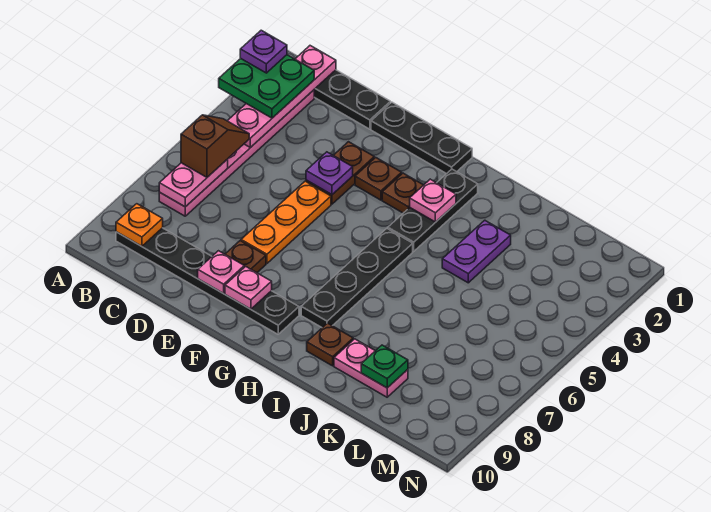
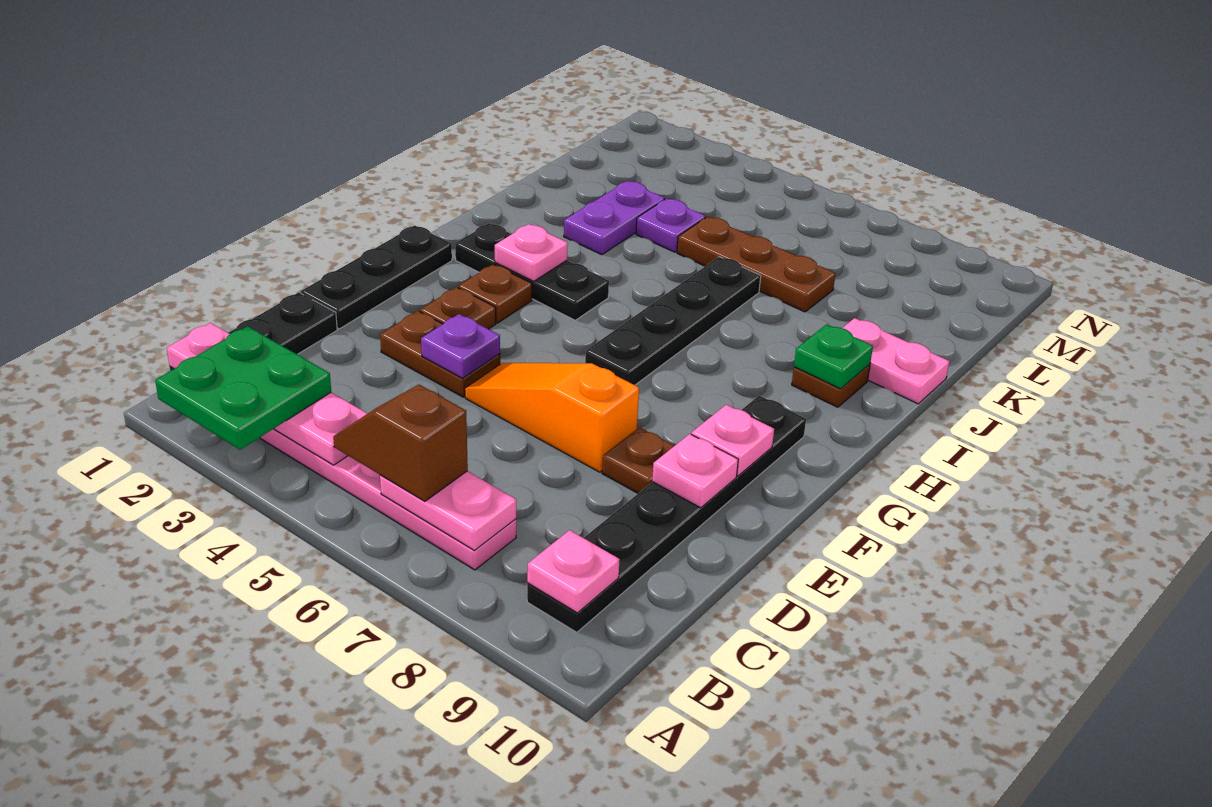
purple 1x1 plate [240,30,287,73] -> purple 1x1 plate moved to [636,199,706,252]
orange 1x1 plate [116,204,163,246] -> pink 1x1 plate [527,530,620,613]
orange 1x3 plate [241,181,331,263] -> orange 1x3 slope [465,363,639,472]
black 1x4 plate [301,229,413,328] -> black 1x4 plate turned to [585,257,761,385]
purple 1x2 plate [442,220,511,283] -> purple 1x2 plate turned to [564,181,665,255]
pink 1x2 plate [334,339,408,397] -> pink 1x2 plate turned to [843,318,950,404]
none -> brown 1x3 plate [677,217,836,312]
green 1x1 plate [361,345,408,388] -> green 1x1 plate moved to [794,324,873,389]

